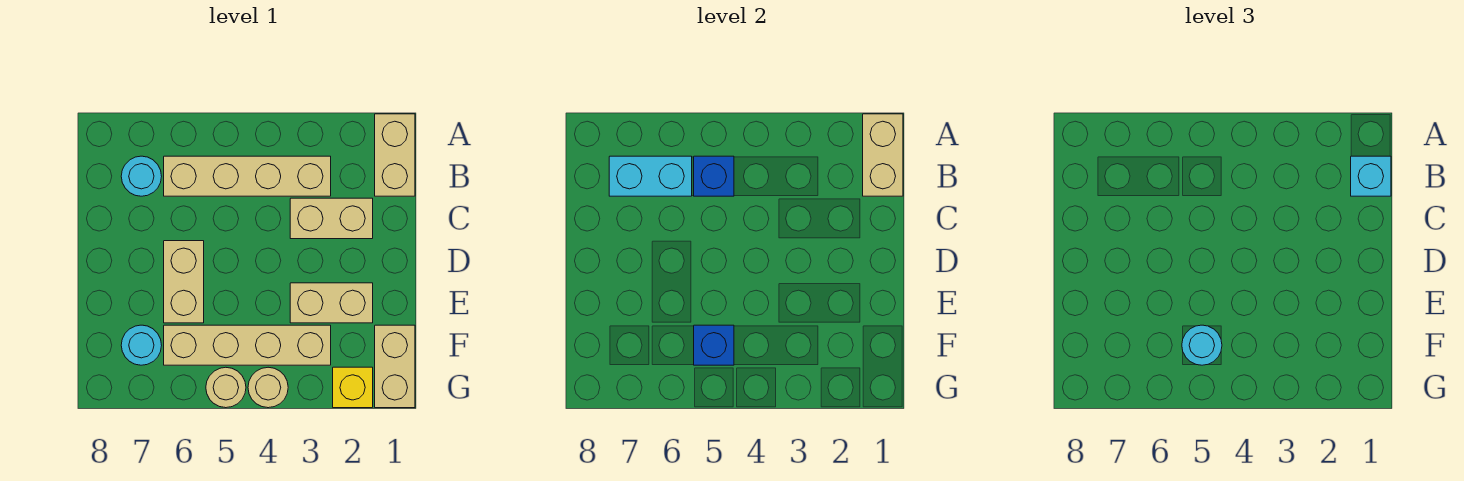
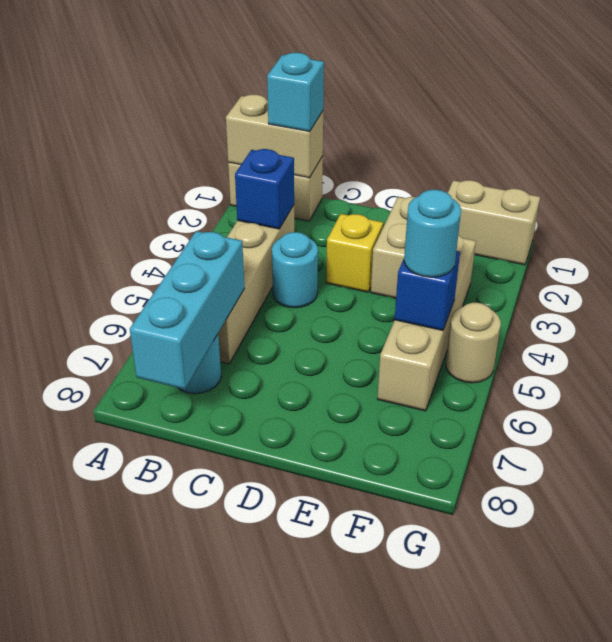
blue 1x1 brick [694,156,734,196] -> blue 1x1 brick moved to [235,149,294,229]
cyan 1x2 brick [609,156,692,196] -> cyan 1x3 brick [130,231,245,389]
tan 1x2 brick [290,198,373,239] -> none
tan 1x2 brick [164,241,204,323] -> none
cyan 1x1 round brick [121,325,162,365] -> cyan 1x1 round brick moved to [272,232,318,308]
yellow 1x1 brick [333,367,373,408] -> yellow 1x1 brick moved to [326,214,383,292]
tan 1x1 round brick [248,367,288,408] -> none

